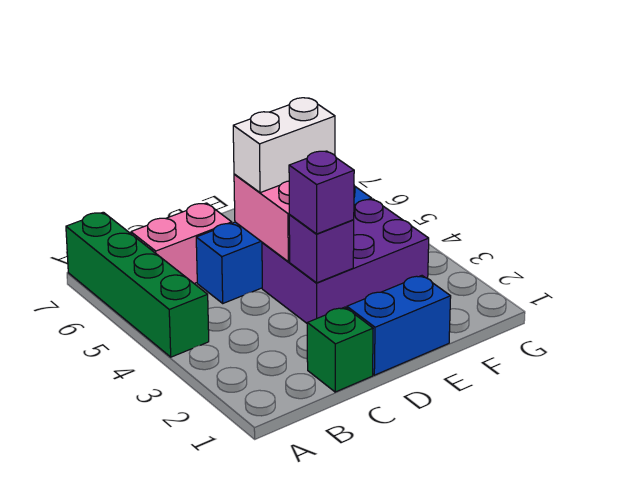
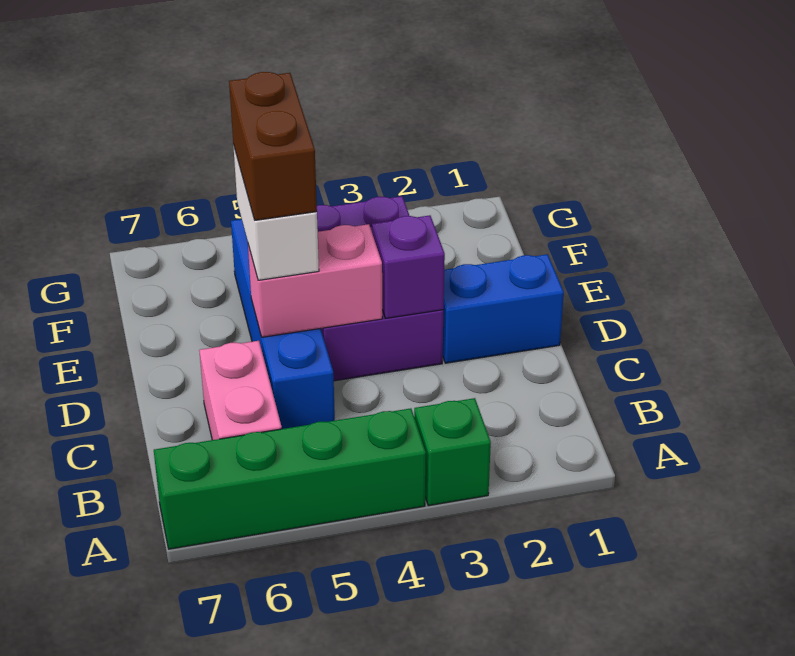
green 1x1 brick [307,307,373,392] -> green 1x1 brick moved to [414,398,491,506]
blue 1x2 brick [347,276,451,375] -> blue 1x2 brick turned to [443,254,564,363]
purple 1x1 brick [289,151,354,234] -> none
none -> brown 1x2 brick [229,72,317,220]

